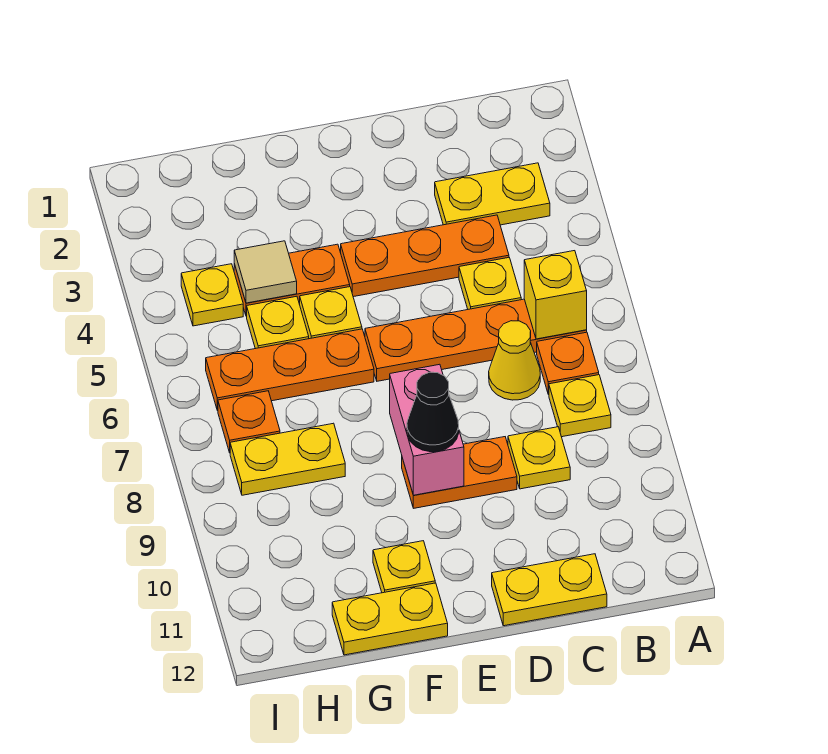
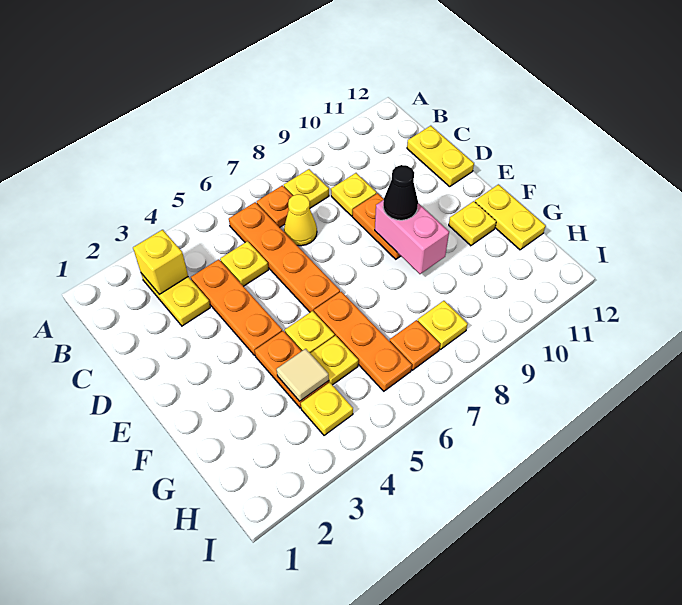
yellow 1x1 brick [524,251,587,339] -> yellow 1x1 brick moved to [133,230,188,295]
pink 1x2 brick [390,364,464,495] -> pink 1x2 brick turned to [375,200,449,274]
yellow 1x2 plate [230,423,345,495] -> yellow 1x1 plate [418,301,468,350]

